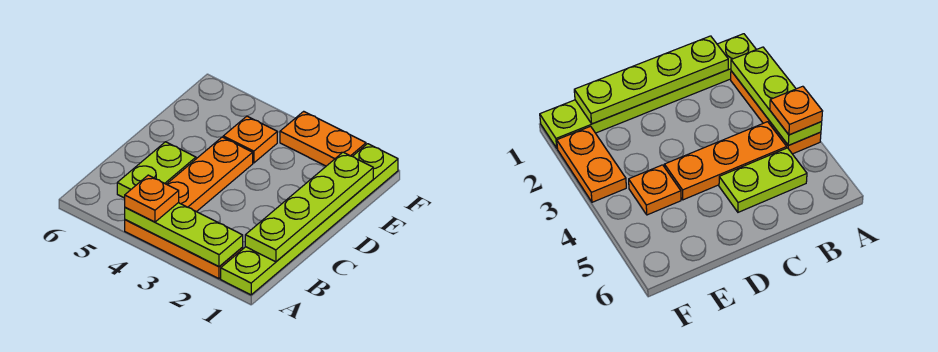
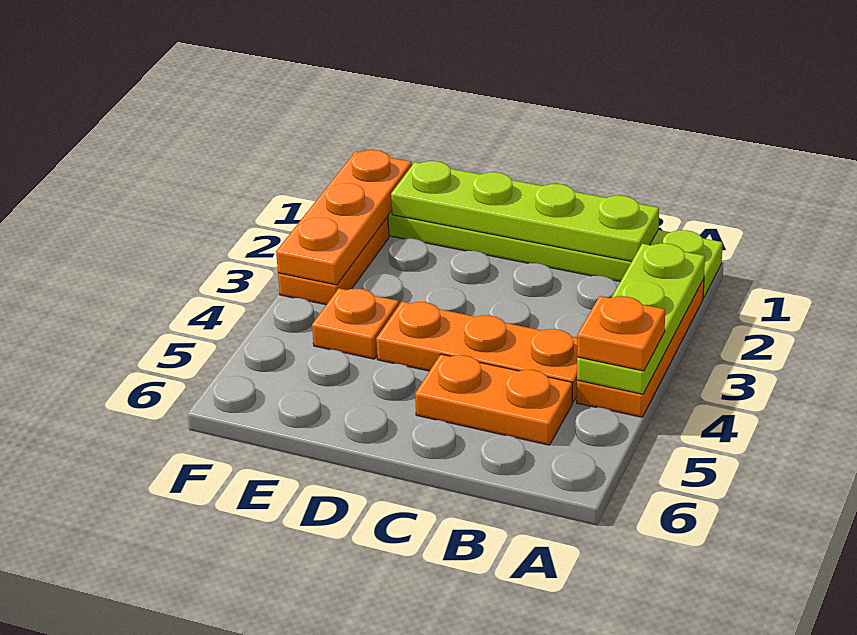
lime 1x2 plate [117,142,196,198] -> orange 1x2 plate [415,354,572,445]
none -> orange 1x3 plate [276,150,412,285]

